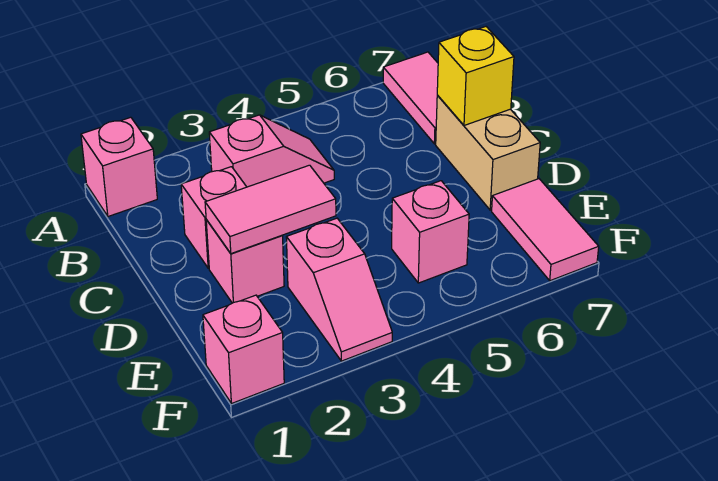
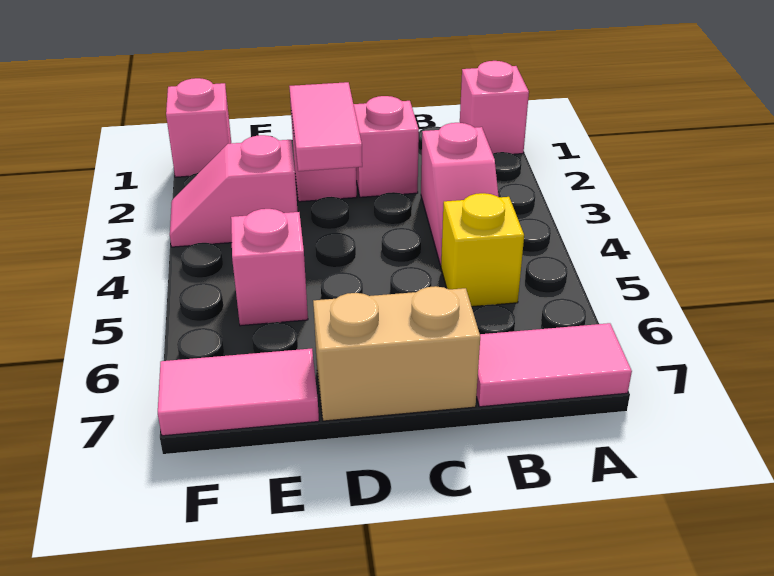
yellow 1x1 brick [437,27,514,125] -> yellow 1x1 brick moved to [441,193,524,307]

